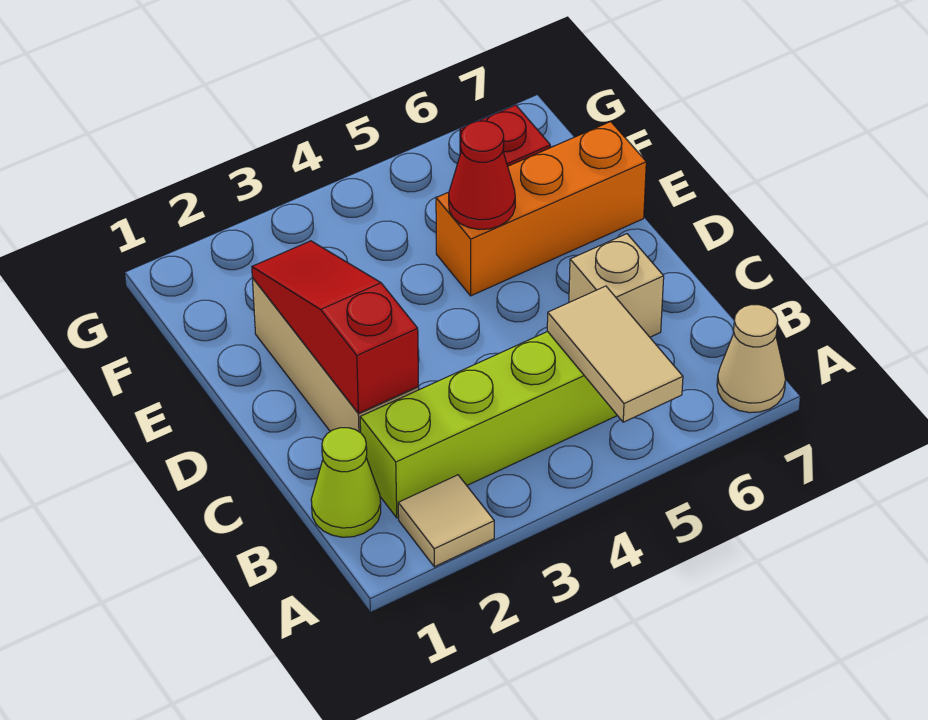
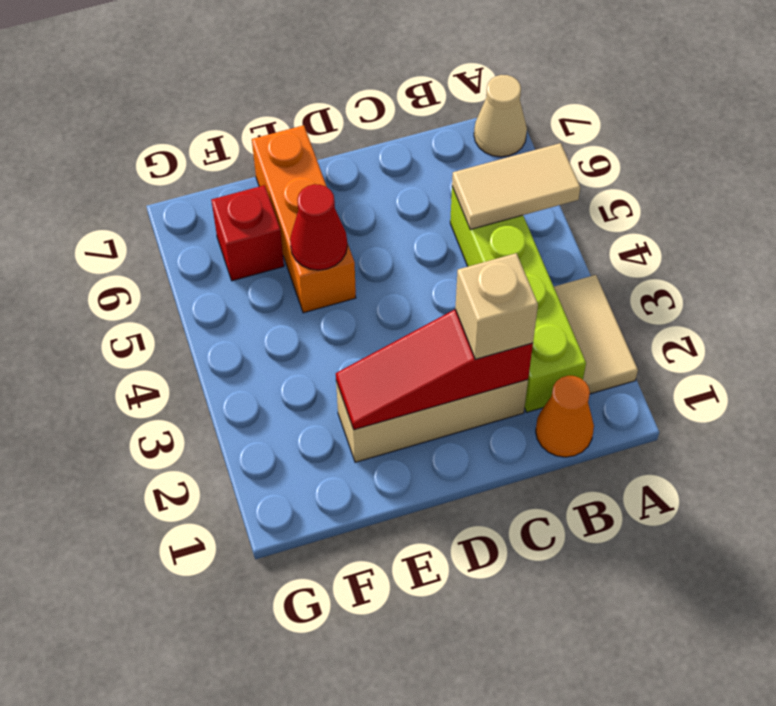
tan 1x1 tile [398,475,494,567] -> tan 1x2 tile [554,275,638,394]
lime 1x1 cone [311,428,381,537] -> orange 1x1 cone [536,376,594,457]
tan 1x1 brick [569,234,664,337] -> tan 1x1 brick moved to [455,253,538,359]

